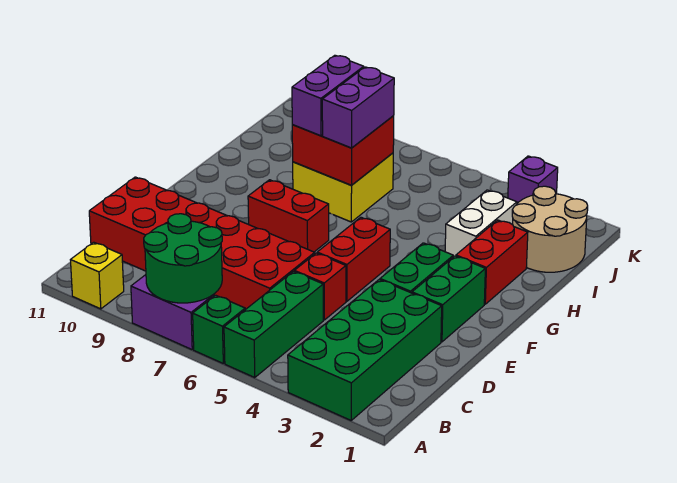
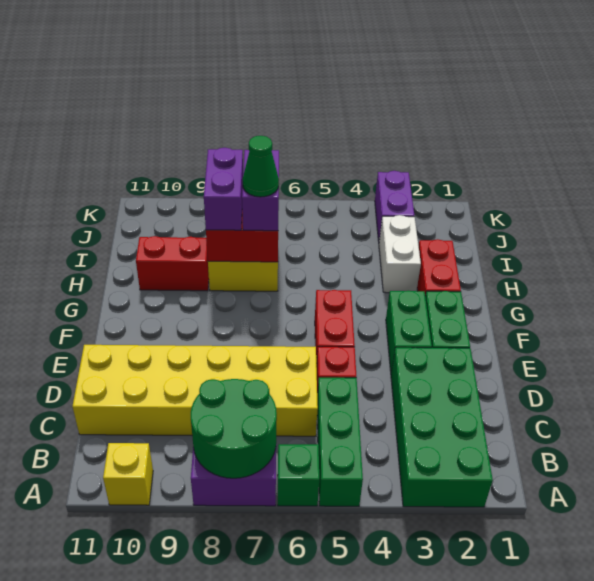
red 2x6 brick [89,177,315,310] -> yellow 2x6 brick [72,345,318,436]
red 1x2 brick [248,180,329,252] -> red 1x2 brick moved to [136,236,209,291]
none -> green 1x1 cone [243,136,279,197]
tan 2x2 round brick [512,186,588,272] -> none
purple 1x1 brick [508,156,558,203] -> purple 1x2 brick [375,171,414,241]

